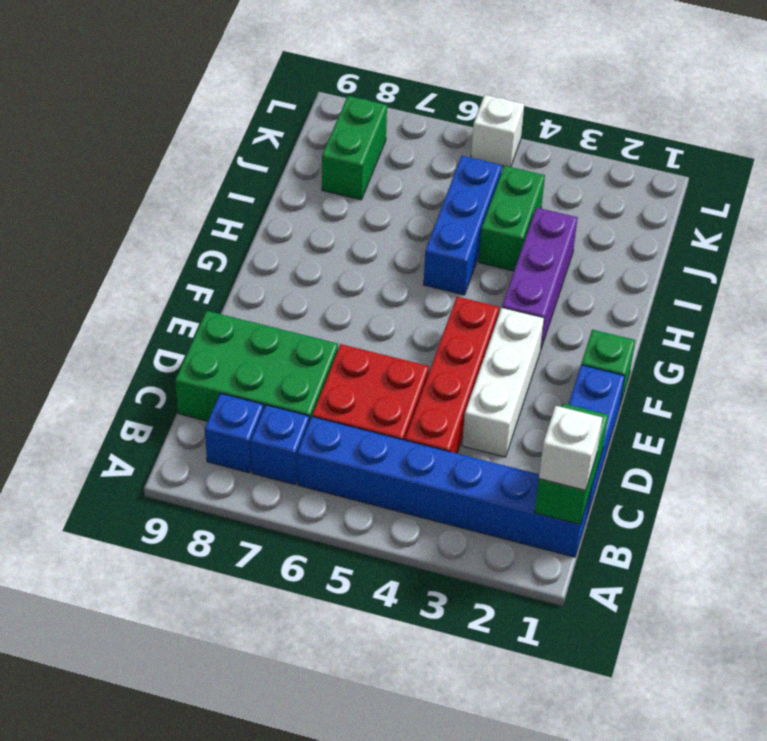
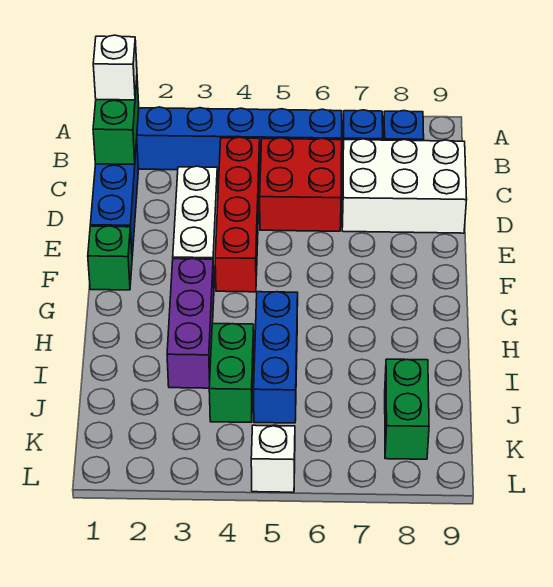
green 2x3 brick [175,311,338,421] -> white 2x3 brick [342,139,467,233]

